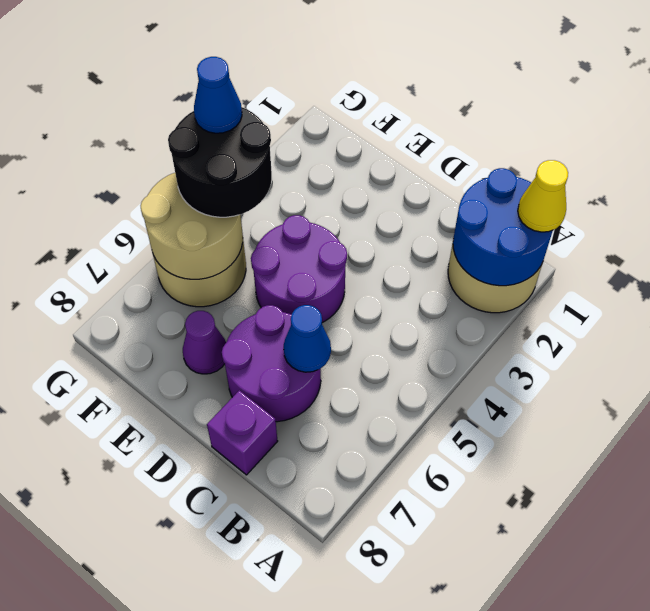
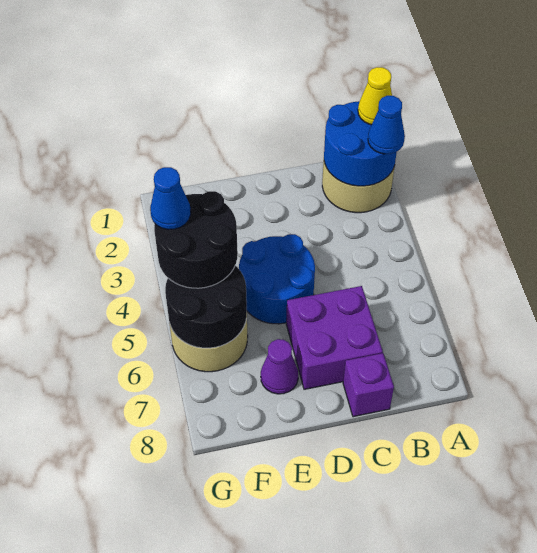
purple 2x2 round brick [222,305,321,422] -> purple 2x2 brick [286,286,383,389]
blue 1x1 cone [284,305,331,372] -> blue 1x1 cone moved to [368,96,405,154]
purple 2x2 round brick [251,215,347,323] -> blue 2x2 round brick [239,234,315,324]
tan 2x2 round brick [141,173,243,279] -> black 2x2 round brick [165,266,247,348]

